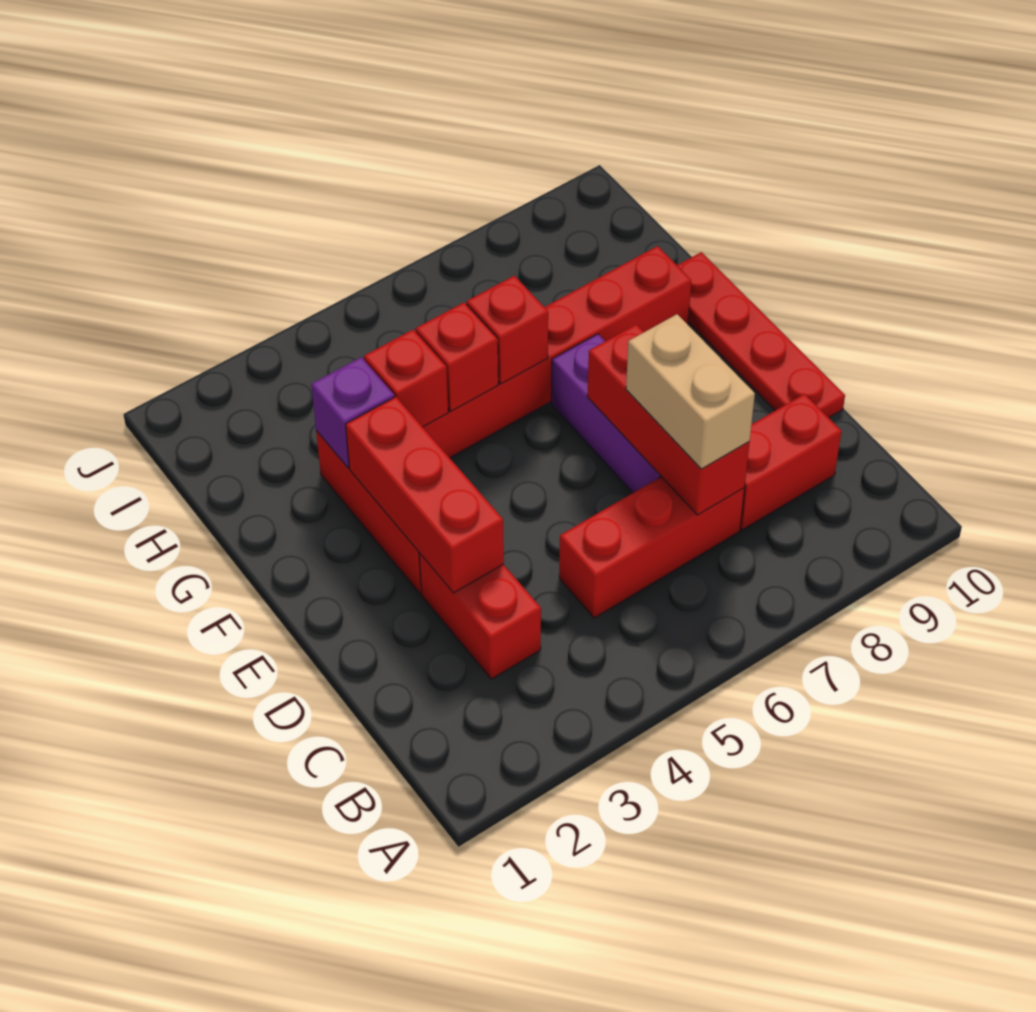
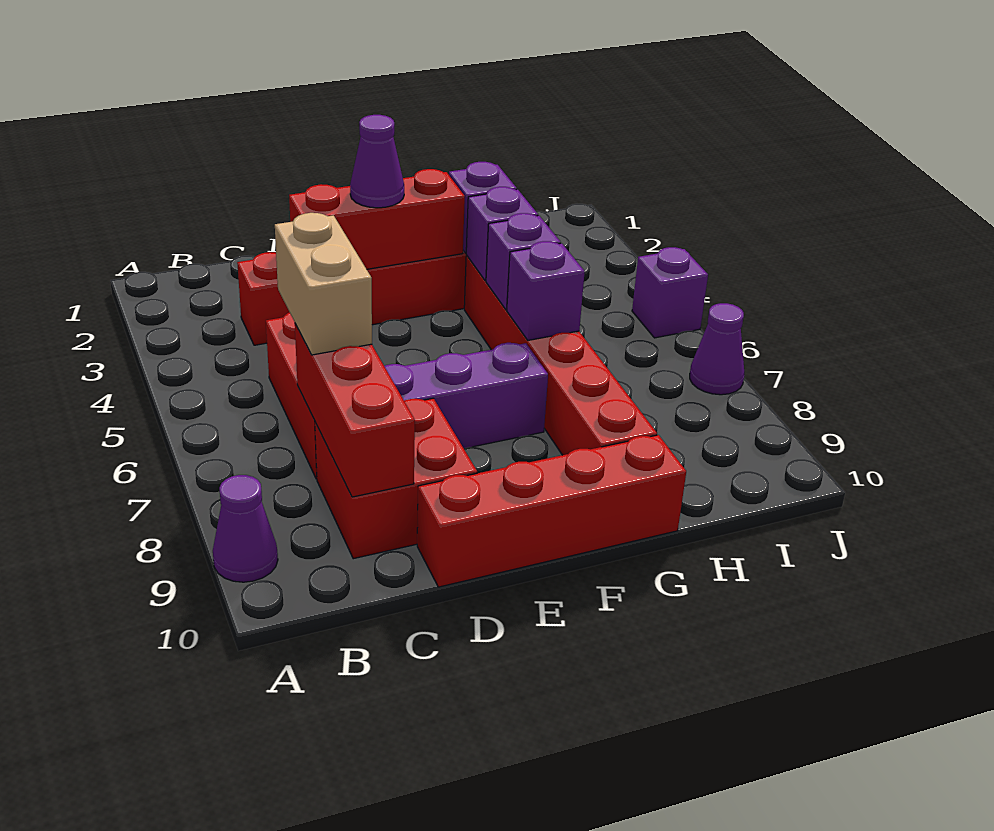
none -> purple 1x1 cone [213,475,278,582]
red 1x3 brick [587,324,750,515] -> red 1x3 brick turned to [295,324,415,497]
tan 1x2 brick [626,314,755,469] -> tan 1x2 brick turned to [275,213,372,355]
red 1x2 brick [740,394,841,530] -> red 2x2 brick [315,398,477,559]
red 1x4 plate [677,252,845,418] -> red 1x4 brick [417,435,686,587]
none -> purple 1x1 cone [350,115,404,208]
red 1x1 brick [364,330,448,427] -> purple 1x1 brick [466,187,538,281]
red 1x1 brick [416,303,498,411] -> purple 1x1 brick [486,213,561,310]
red 1x1 brick [467,276,548,384] -> purple 1x1 brick [507,241,585,340]
none -> purple 1x1 brick [632,247,708,338]
none -> purple 1x1 cone [690,303,744,395]

